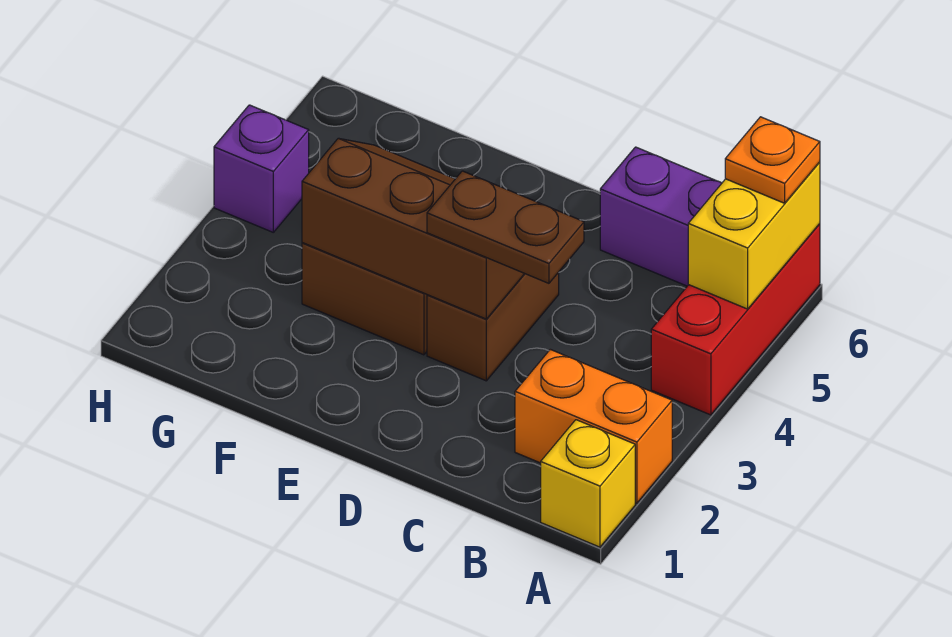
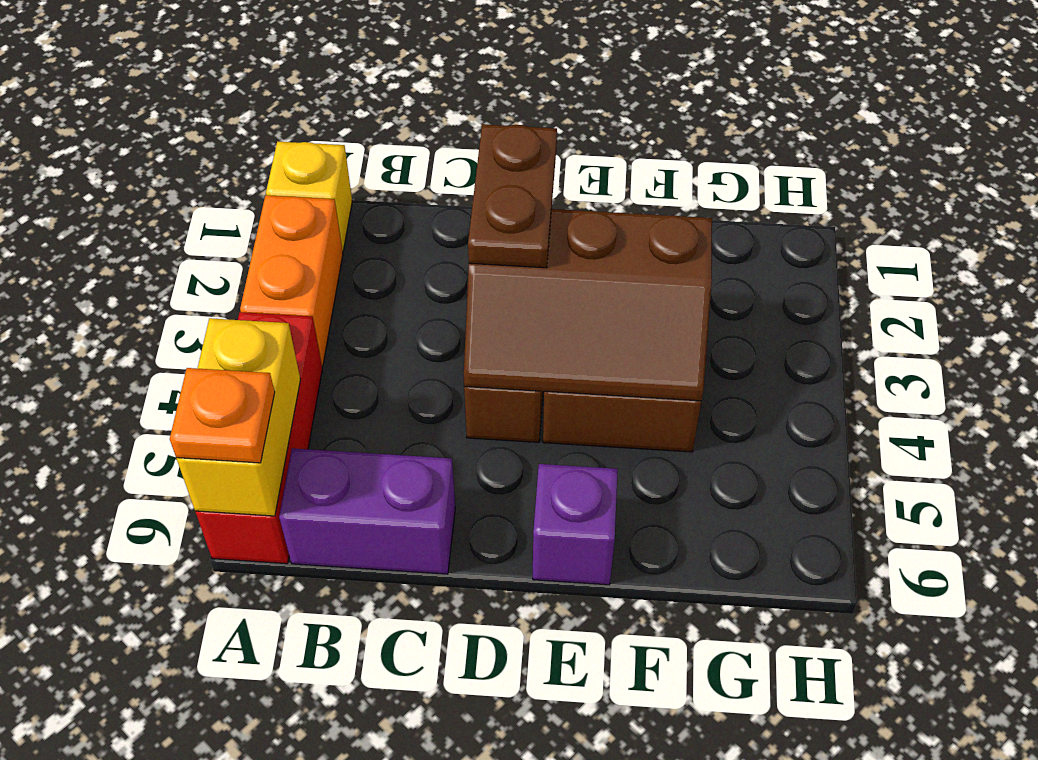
orange 1x2 brick [515,349,672,503] -> orange 1x2 brick turned to [240,195,343,366]
brown 1x2 plate [427,171,584,283] -> brown 1x2 plate turned to [468,124,557,268]
purple 1x1 brick [214,105,309,232] -> purple 1x1 brick moved to [533,464,618,585]

